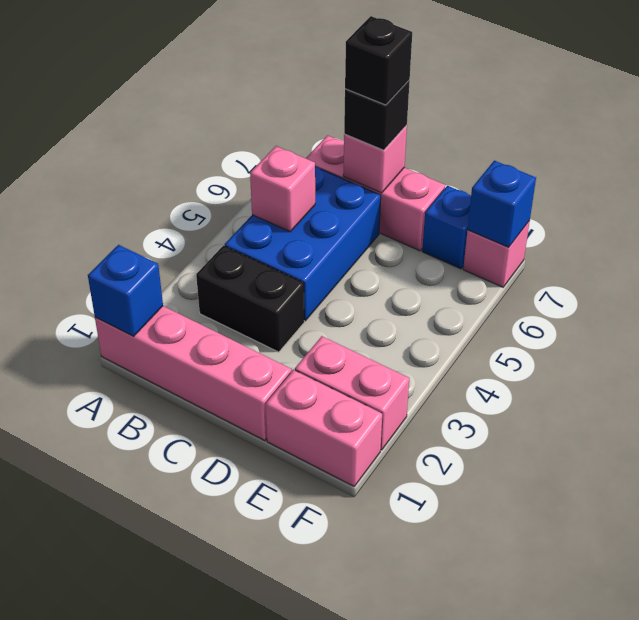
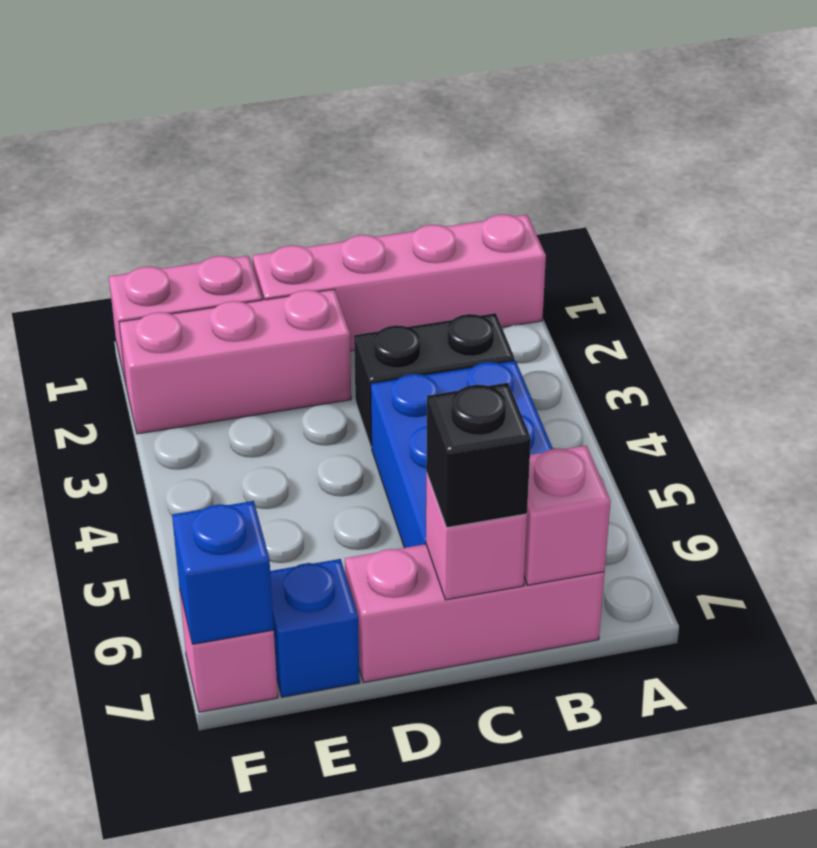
blue 1x1 brick [88,245,163,336] -> none
pink 1x1 brick [250,146,315,232] -> pink 1x1 brick moved to [524,446,611,585]
black 1x1 brick [345,16,412,105] -> none
pink 1x2 brick [295,336,409,450] -> pink 1x3 brick [119,289,351,434]

